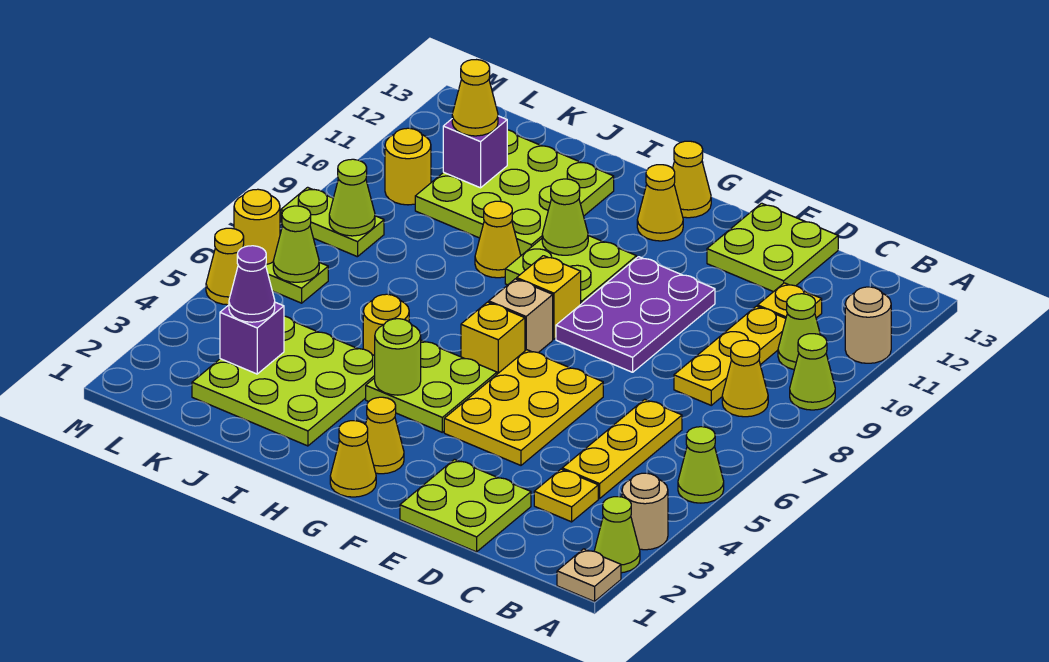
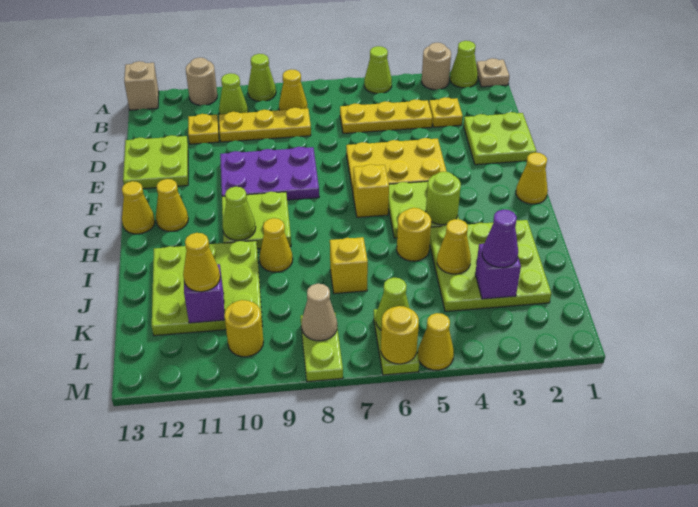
yellow 1x1 cone [365,397,404,474] -> yellow 1x1 cone moved to [437,219,471,274]
tan 1x1 brick [489,279,553,353] -> tan 1x1 brick moved to [124,61,159,110]
yellow 1x1 brick [517,256,581,339] -> yellow 1x1 brick moved to [330,237,368,294]
lime 1x1 cone [329,159,375,236] -> tan 1x1 cone [302,284,337,341]

